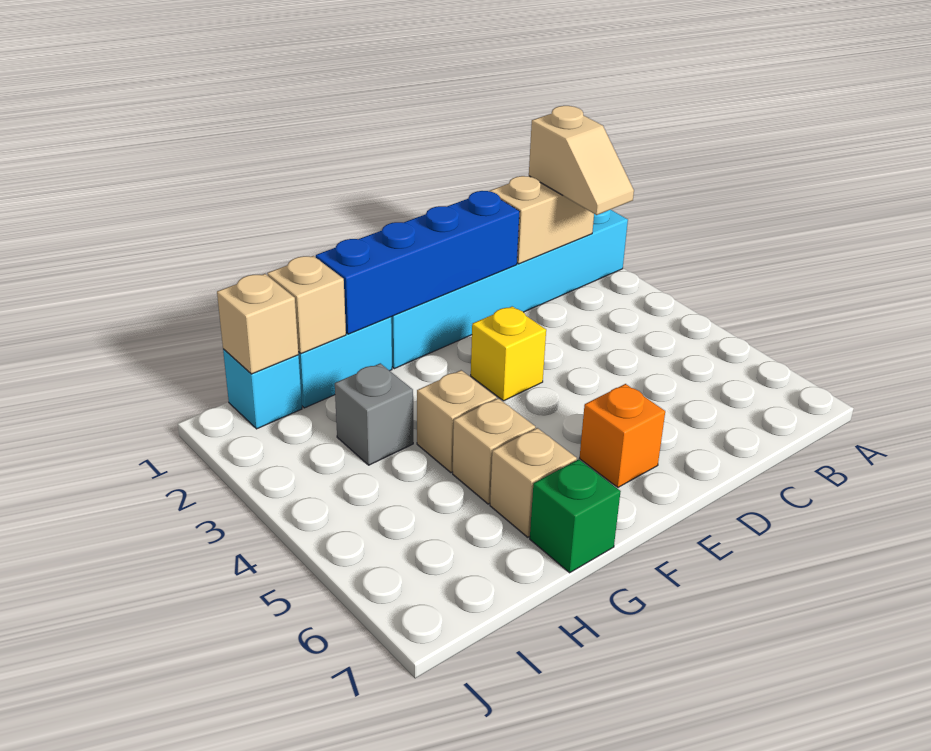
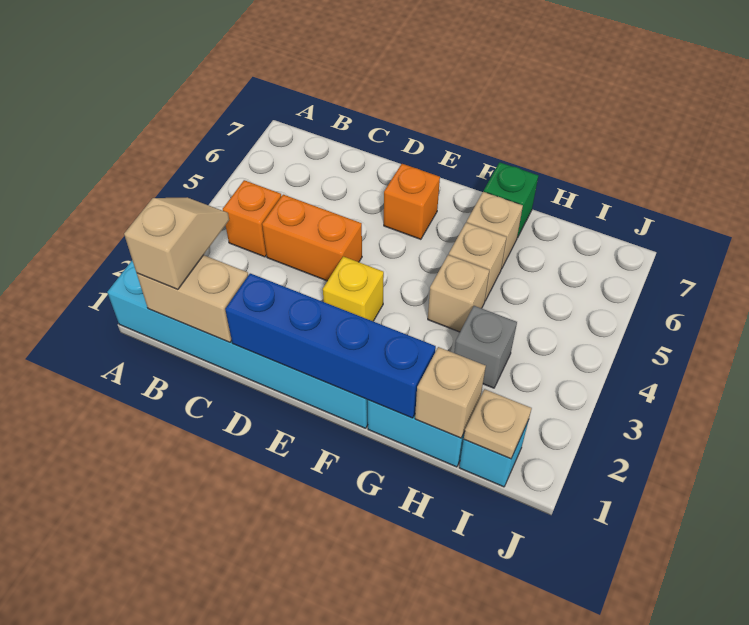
none -> orange 1x1 brick [223,180,281,257]
none -> orange 1x2 brick [262,195,362,281]
tan 1x1 brick [217,274,299,374] -> tan 1x1 plate [464,389,532,459]

